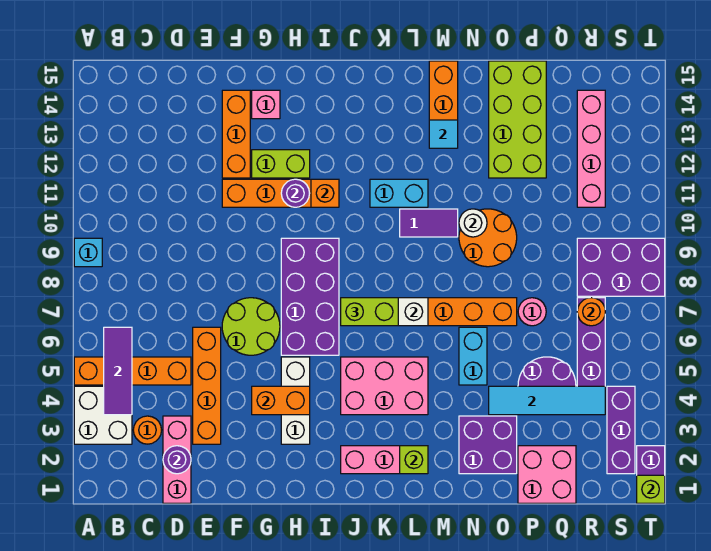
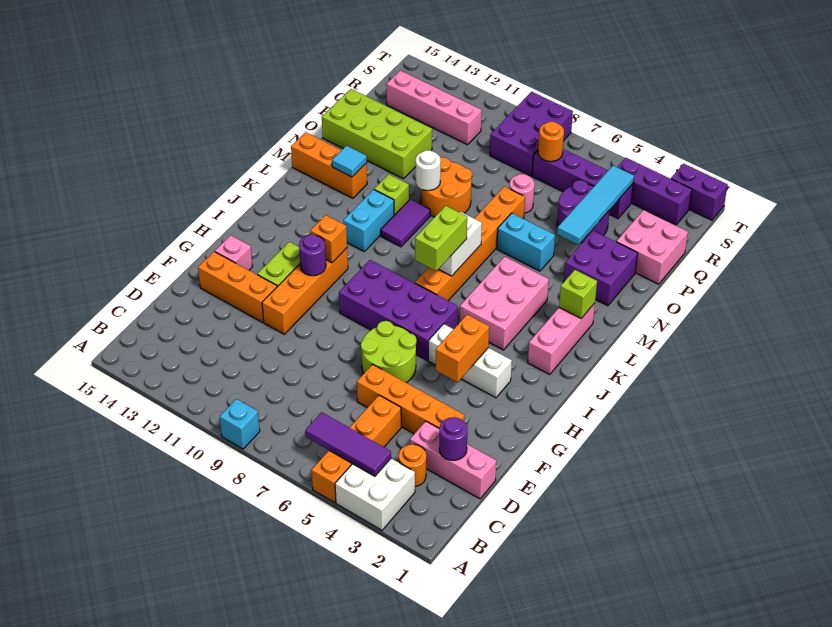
lime 1x1 brick [637,475,665,503] -> lime 1x1 brick moved to [374,174,409,215]

